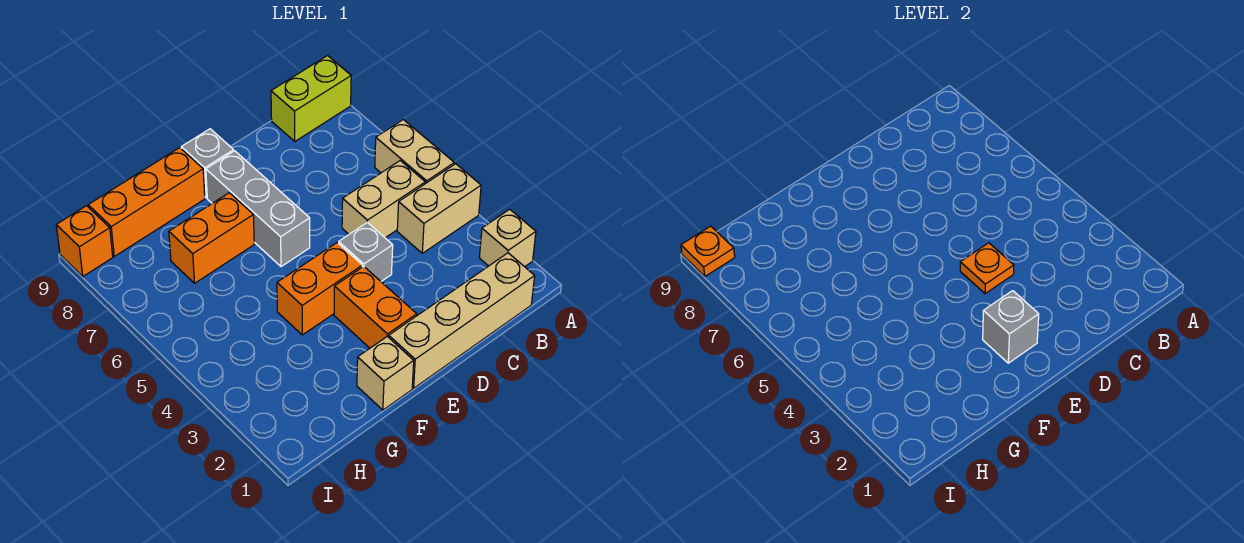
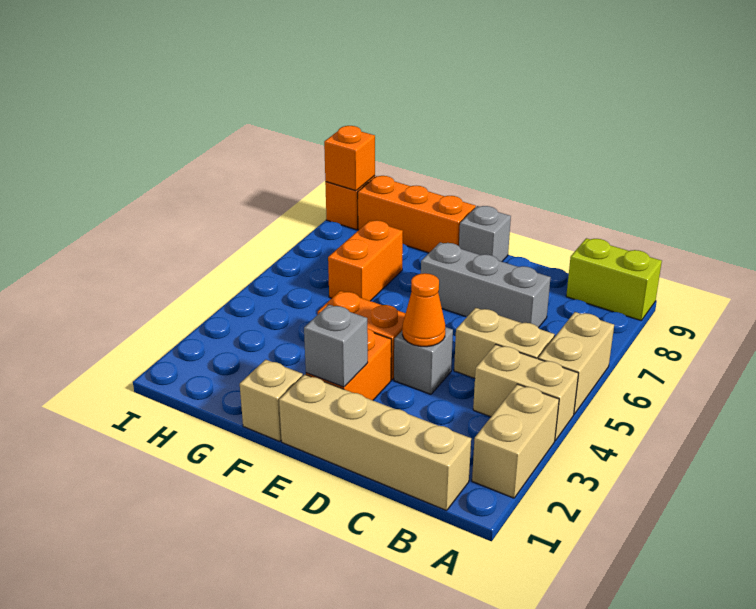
tan 1x1 brick [479,209,536,267] -> tan 1x2 brick [472,384,559,498]
orange 1x1 plate [960,243,1014,294] -> orange 1x1 cone [402,273,446,347]
grey 1x3 brick [206,151,310,267] -> grey 1x3 brick turned to [421,242,551,328]
orange 1x2 brick [169,193,254,283] -> orange 1x2 brick turned to [328,220,403,301]
orange 1x1 plate [681,226,735,276] -> orange 1x1 brick [324,126,375,191]

